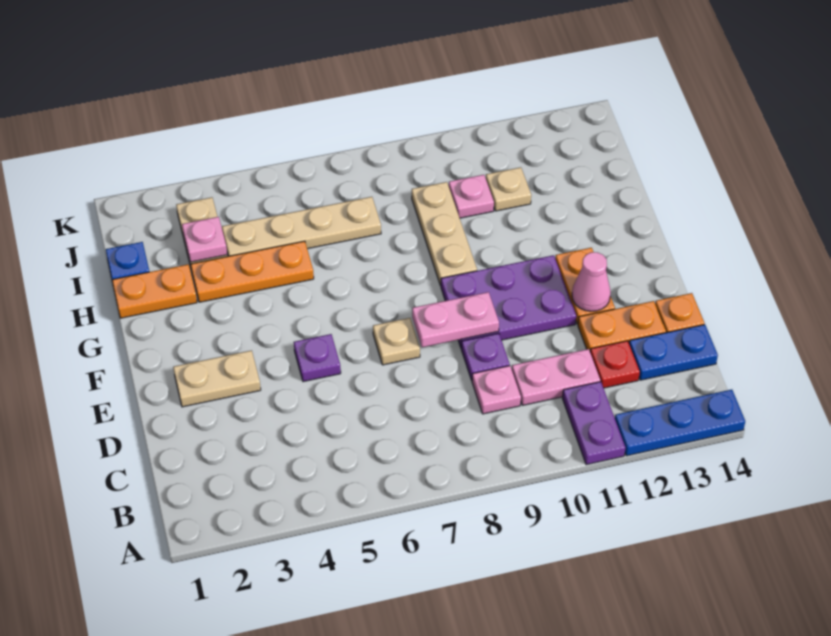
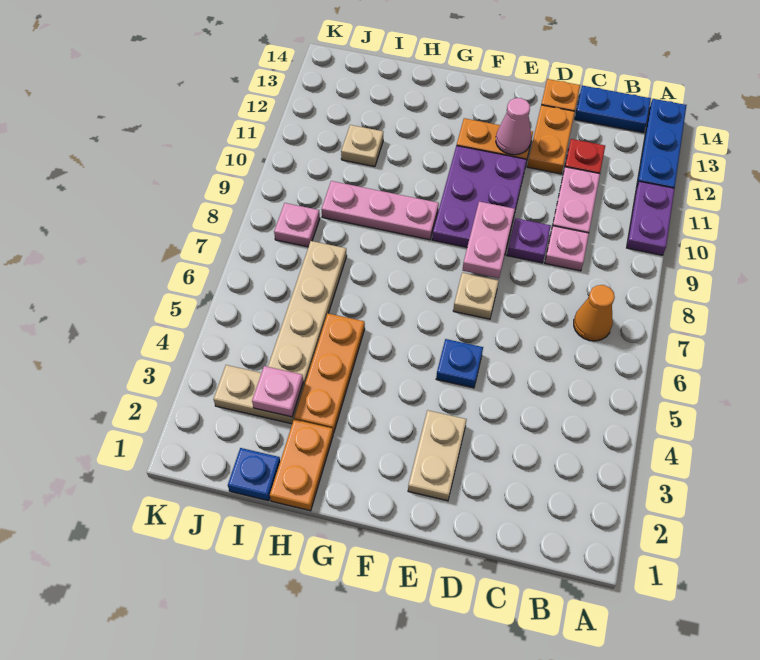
purple 1x2 plate [562,382,625,465] -> purple 1x2 plate turned to [627,181,675,255]
none -> orange 1x1 cone [574,285,615,341]
blue 1x2 plate [629,324,718,380] -> blue 1x2 plate turned to [575,85,651,133]
purple 1x1 plate [294,334,341,382] -> blue 1x1 plate [436,339,483,388]
tan 1x3 plate [412,182,477,286] -> pink 1x3 plate [322,181,439,240]
pink 1x1 plate [449,175,494,218] -> pink 1x1 plate moved to [274,203,320,247]

